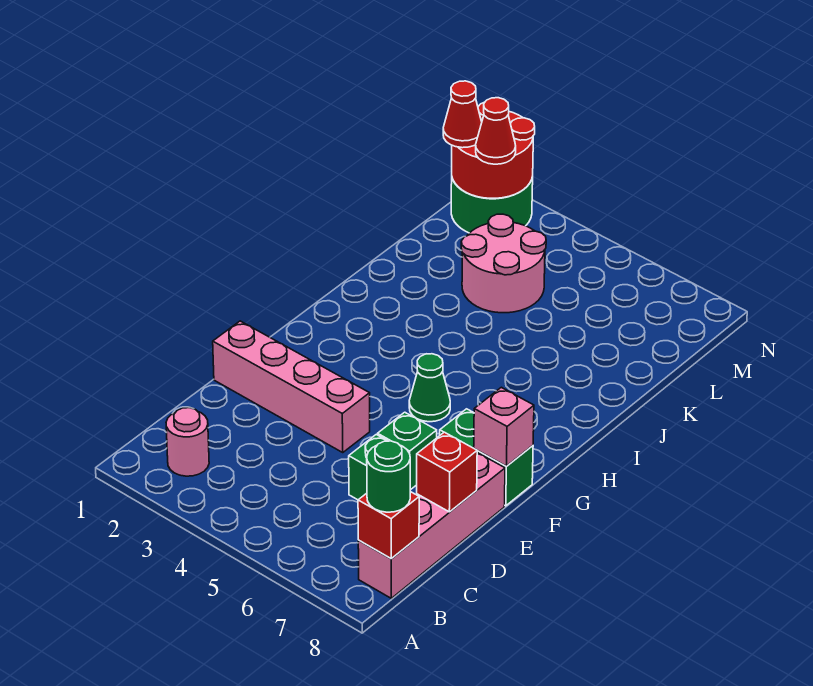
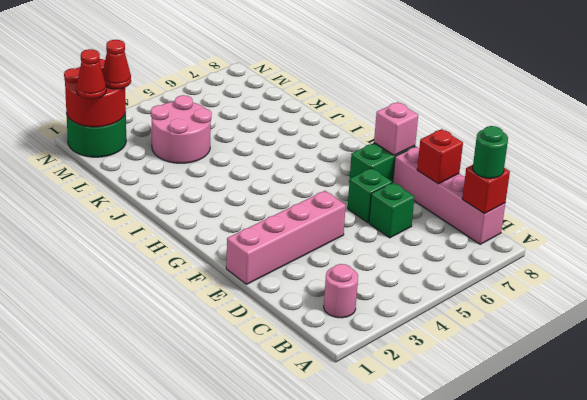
green 1x1 cone [409,354,450,422] -> none

